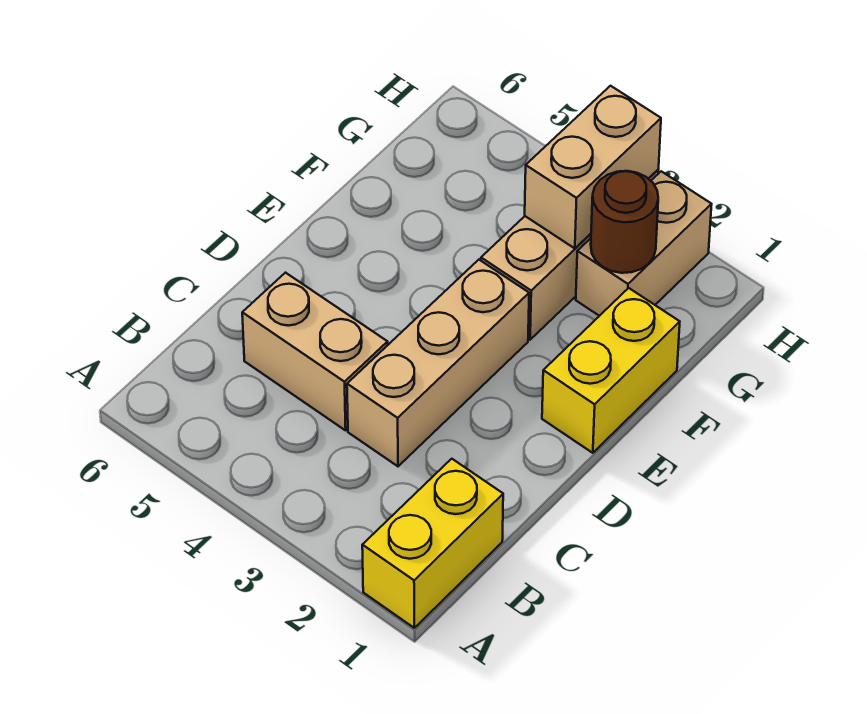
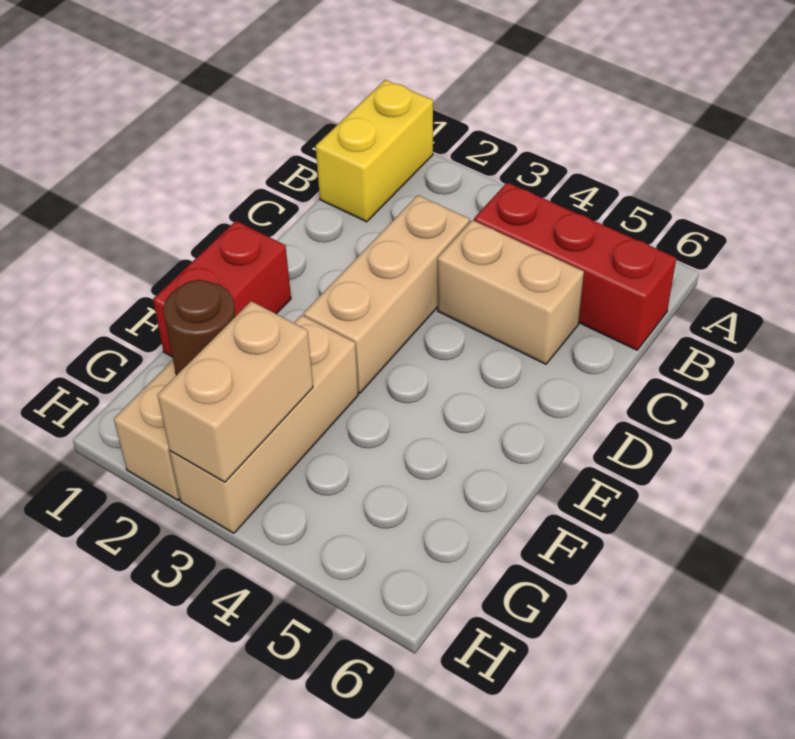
none -> red 1x3 brick [474,182,676,350]
yellow 1x2 brick [542,288,680,453] -> red 1x2 brick [153,221,291,356]

